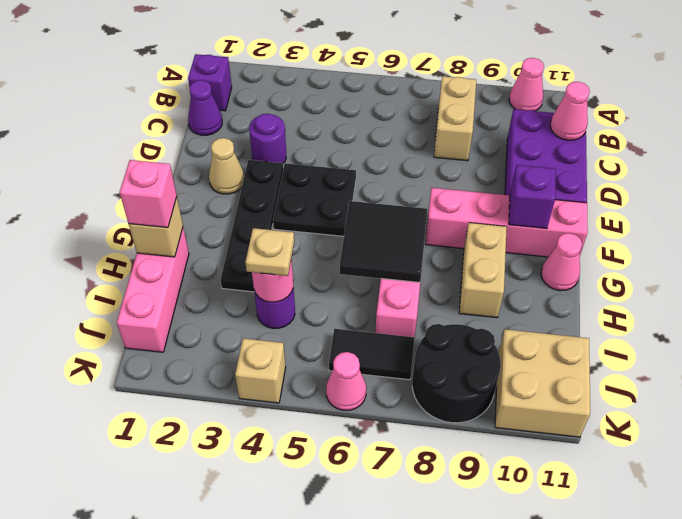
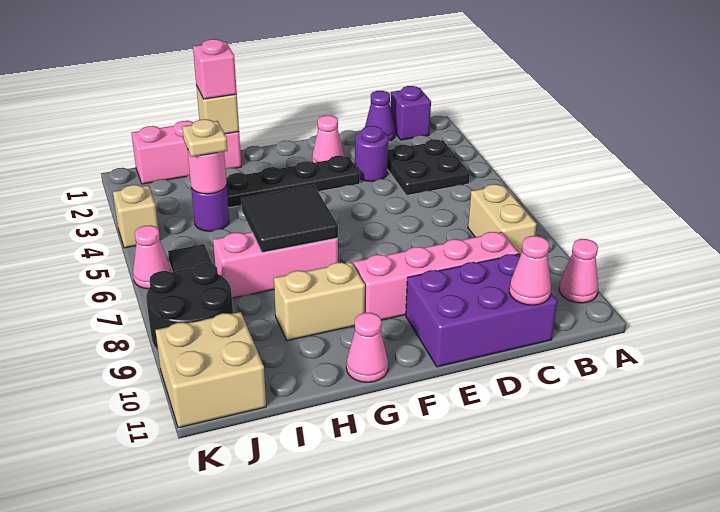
tan 1x2 brick [434,76,476,161] -> tan 1x2 brick turned to [468,184,537,255]
tan 1x1 cone [209,138,244,194] -> pink 1x1 cone [312,116,344,163]
black 2x2 plate [273,163,356,236] -> black 2x2 plate moved to [387,139,470,196]
pink 1x4 brick [426,188,588,257] -> pink 1x4 brick turned to [354,232,519,320]
purple 1x1 brick [509,165,556,229] -> none

